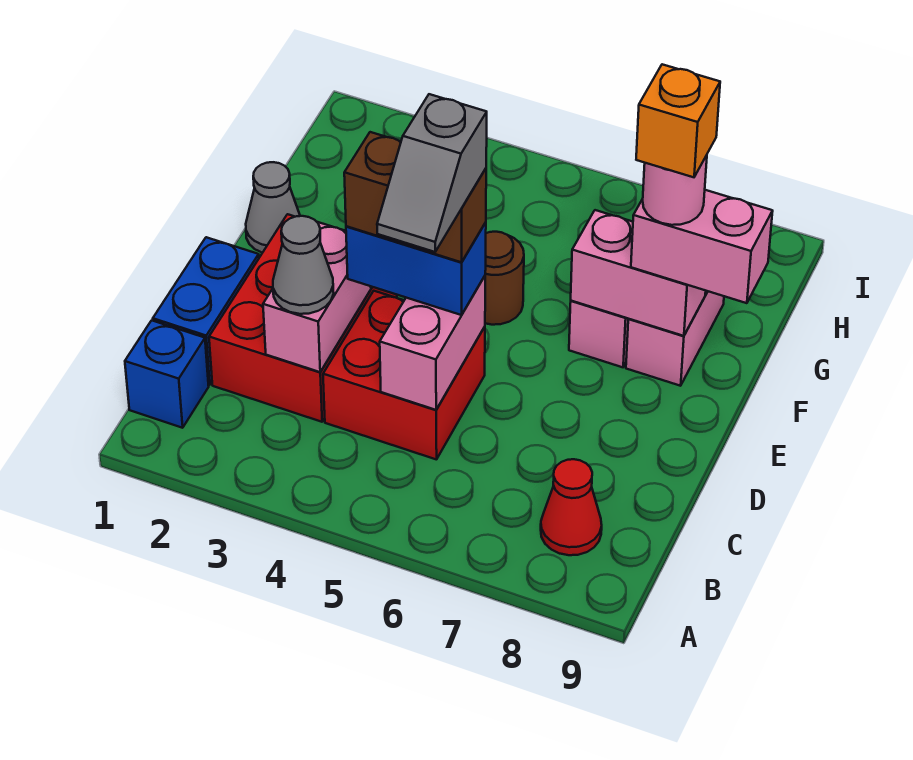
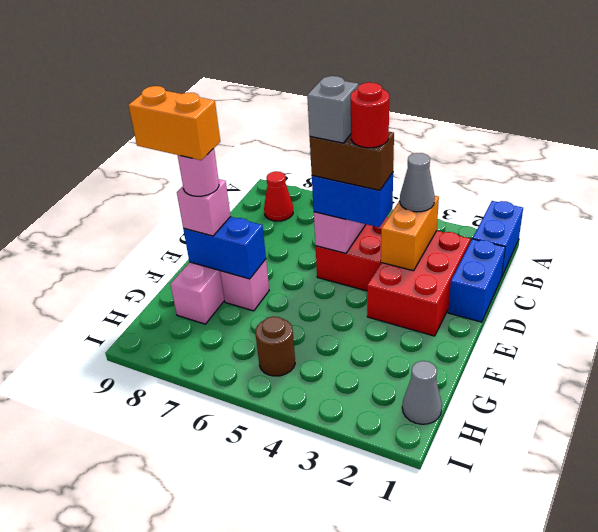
blue 1x1 brick [125,320,209,428] -> blue 1x2 brick [473,201,523,278]
pink 1x2 brick [263,222,371,372] -> orange 1x2 brick [381,196,439,271]
none -> red 1x1 round brick [351,82,389,148]
grey 1x1 cone [246,162,300,253] -> grey 1x1 cone moved to [402,361,442,424]
brown 1x1 round brick [485,232,524,325] -> brown 1x1 round brick moved to [256,316,295,376]
pink 1x2 brick [571,210,706,336] -> blue 1x2 brick [183,217,266,279]
pink 1x2 brick [631,190,773,303] -> pink 1x1 brick [177,179,231,236]
orange 1x1 brick [636,64,720,177] -> orange 1x2 brick [128,86,220,160]

